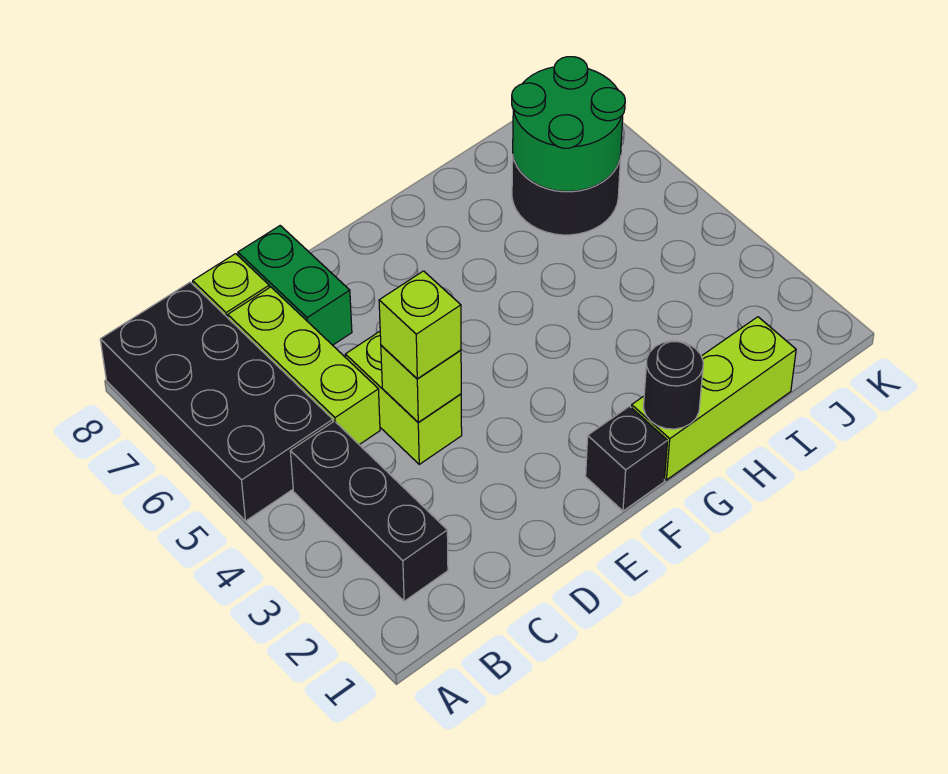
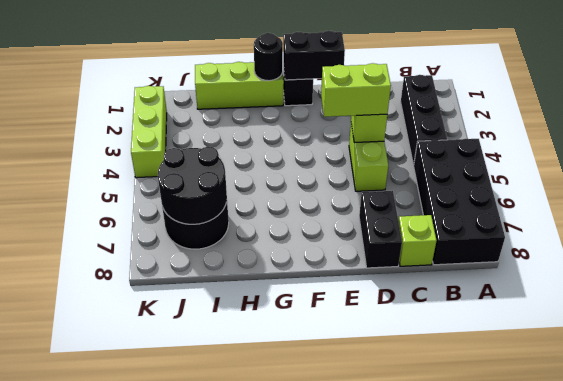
lime 1x3 brick [228,287,380,445] -> lime 1x3 brick moved to [131,86,167,178]
lime 1x1 brick [379,271,461,379] -> lime 1x2 brick [321,63,391,117]
green 1x2 brick [238,226,352,345] -> black 1x2 brick [359,191,402,268]
none -> black 1x2 brick [283,31,345,80]
green 2x2 round brick [512,57,625,191] -> black 2x2 round brick [158,147,227,224]

